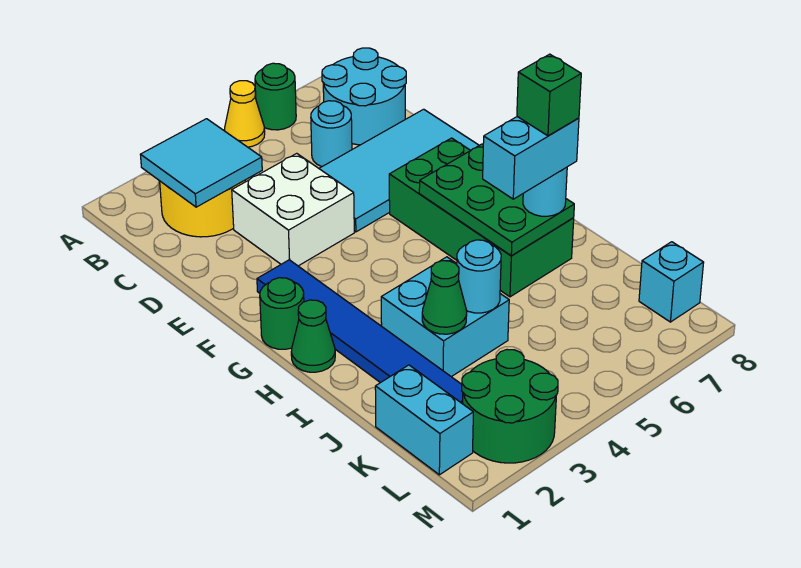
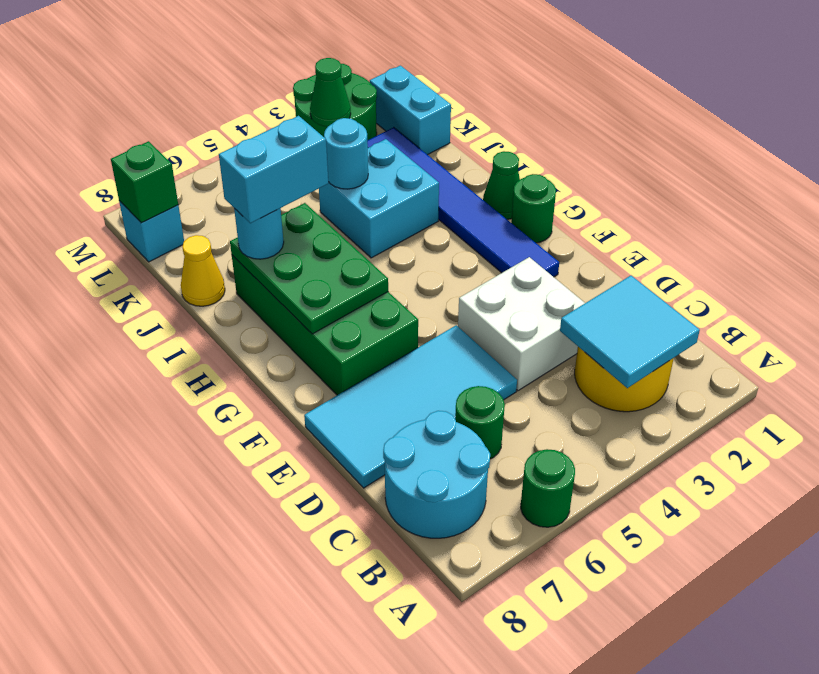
yellow 1x1 cone [224,81,265,147] -> yellow 1x1 cone moved to [181,235,225,306]
cyan 1x1 round brick [311,101,352,167] -> green 1x1 round brick [455,386,505,459]
green 1x1 brick [517,54,581,136] -> green 1x1 brick moved to [111,141,178,223]
green 1x1 cone [422,261,467,334] -> green 1x1 cone moved to [310,58,351,127]

